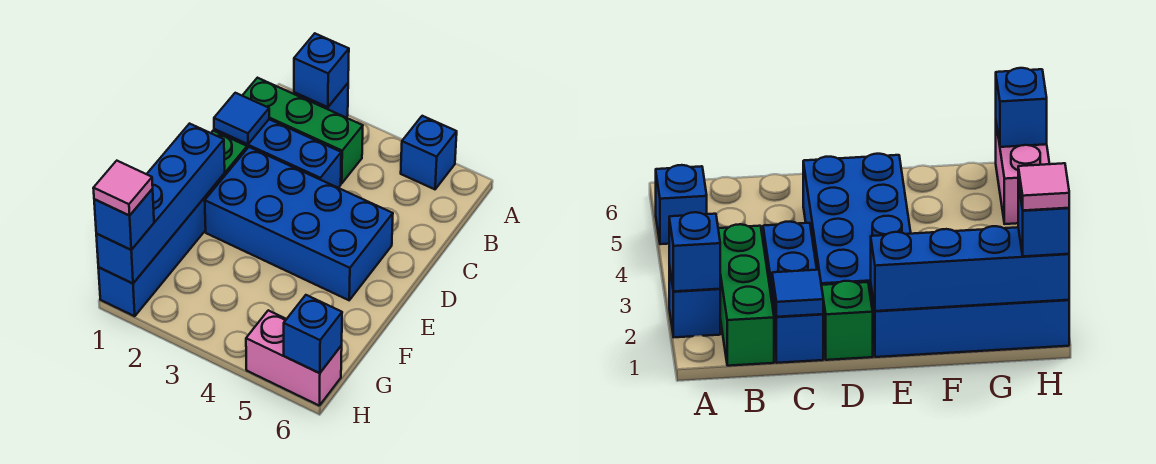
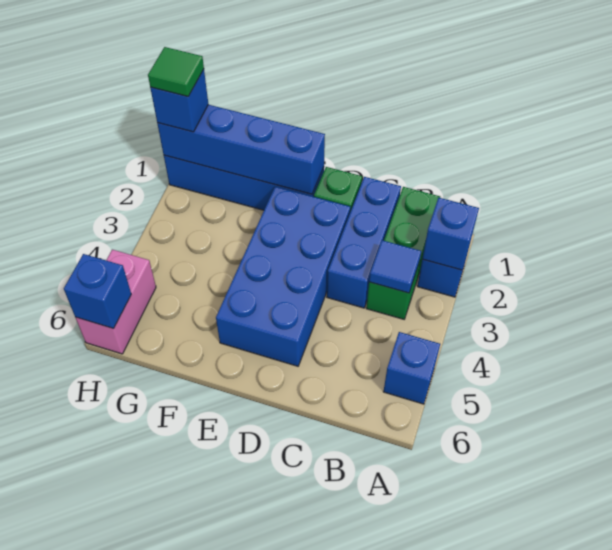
blue 1x1 tile [214,93,269,144] -> blue 1x1 tile moved to [369,240,421,293]
pink 1x1 tile [93,161,153,216] -> green 1x1 tile [148,47,204,97]

